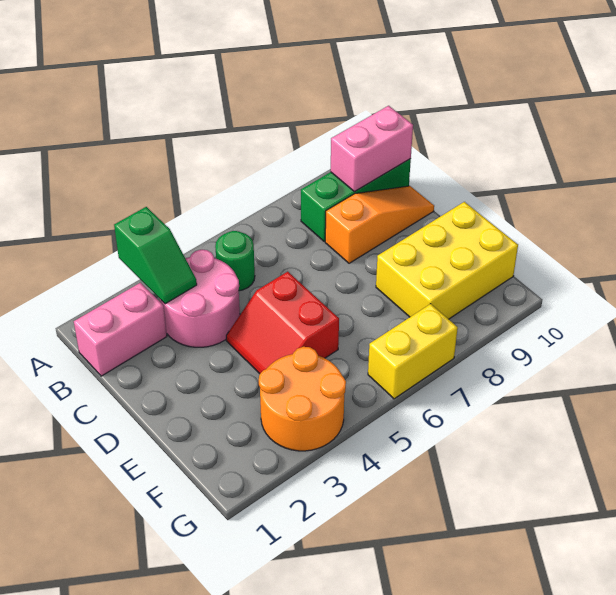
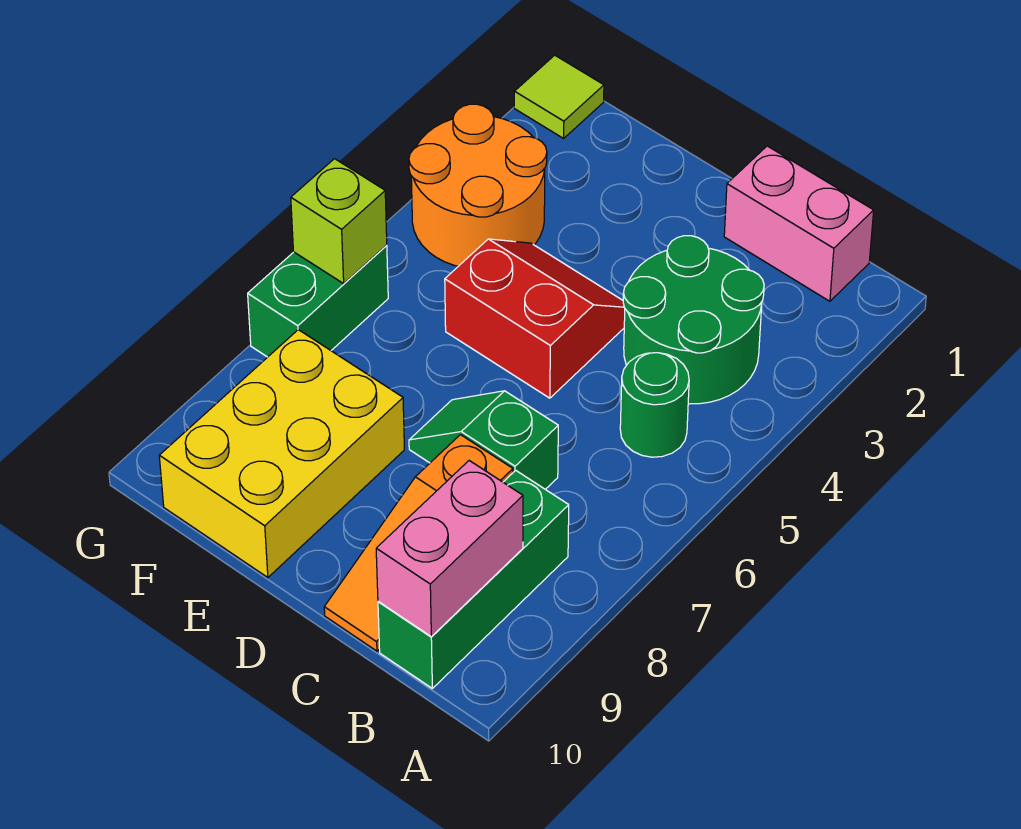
green 1x2 slope [114,207,197,304] -> green 1x2 slope moved to [409,391,558,489]
pink 1x2 brick [74,283,167,376] -> pink 1x2 brick turned to [724,146,874,301]
pink 2x2 round brick [159,250,240,347] -> green 2x2 round brick [623,236,764,404]
none -> lime 1x1 tile [514,55,604,138]
yellow 1x2 brick [368,304,458,399] -> green 1x2 brick [248,245,388,357]
none -> lime 1x1 brick [291,159,387,284]

